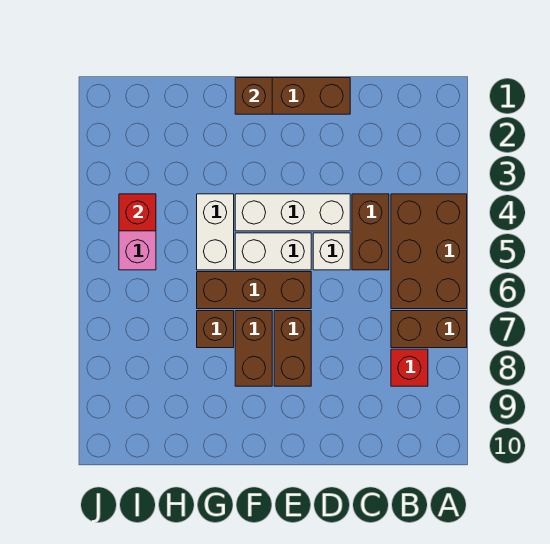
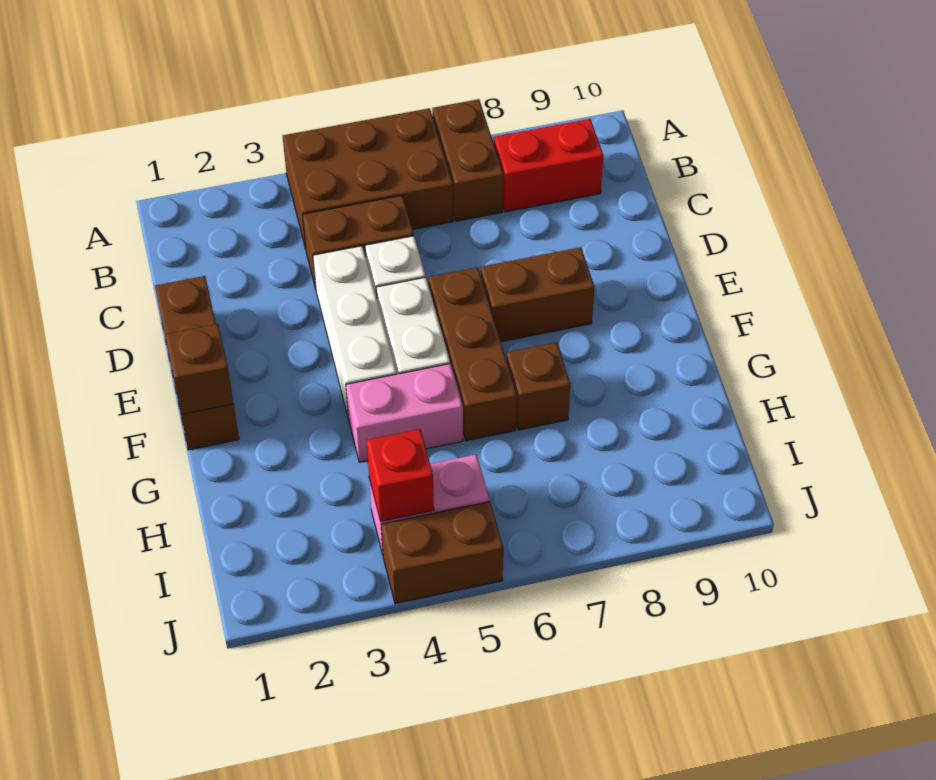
red 1x1 brick [391,349,428,386] -> red 1x2 brick [494,119,603,212]
brown 1x2 brick [235,311,272,386] -> brown 1x2 brick moved to [381,502,503,604]
white 1x2 brick [197,194,234,270] -> pink 1x2 brick [346,364,463,462]

